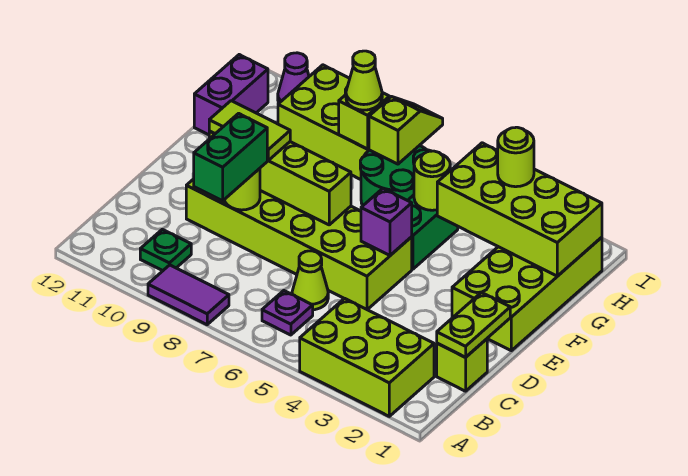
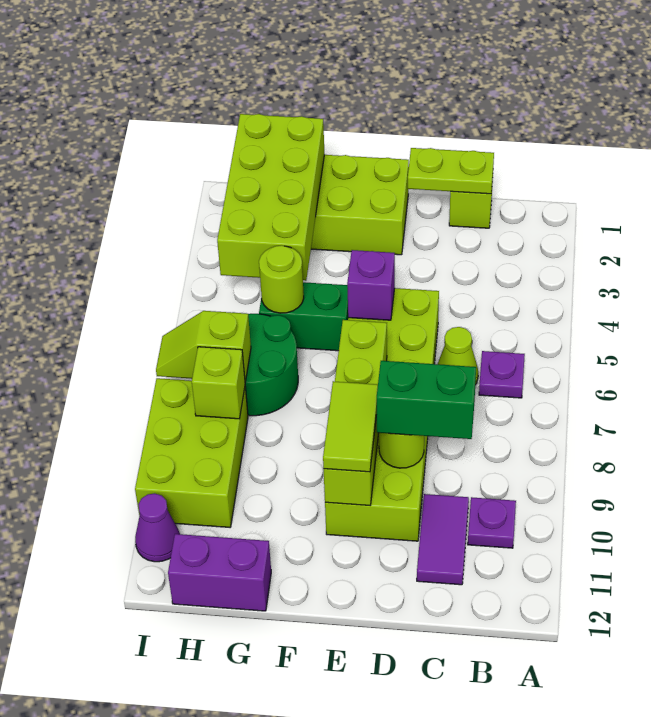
lime 2x3 brick [300,298,434,416] -> none
purple 1x2 tile [148,265,229,325] -> purple 1x2 tile moved to [417,494,469,585]
green 1x1 plate [140,229,191,271] -> purple 1x1 plate [468,497,516,548]
lime 1x1 round brick [498,127,534,187] -> none
lime 1x1 cone [346,51,382,110] -> none

